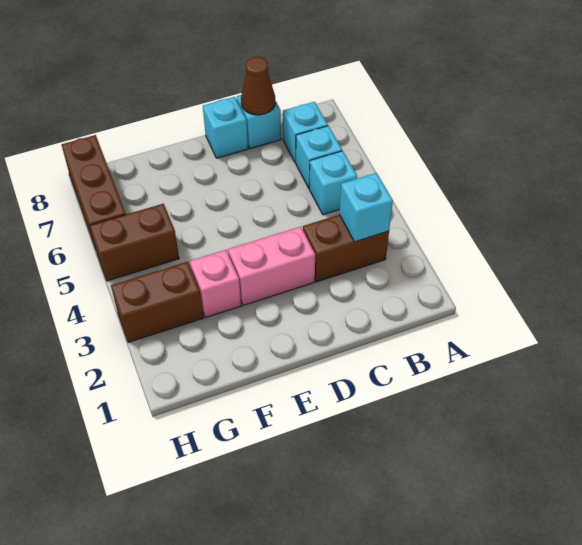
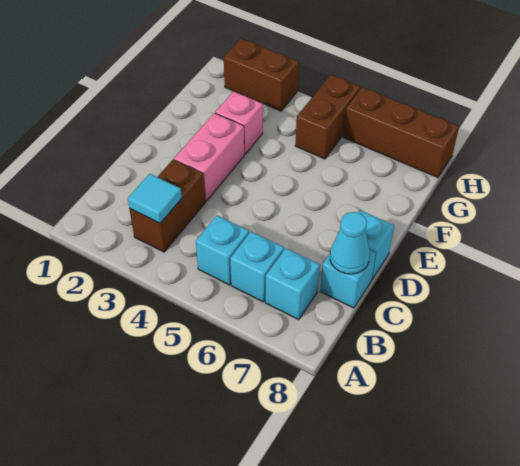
cyan 1x1 brick [339,173,393,242] -> cyan 1x1 tile [128,174,182,223]
brown 1x1 cone [241,57,275,115] -> cyan 1x1 cone [330,212,370,274]
brown 1x2 brick [111,262,203,342] -> brown 1x2 brick turned to [224,39,299,111]

